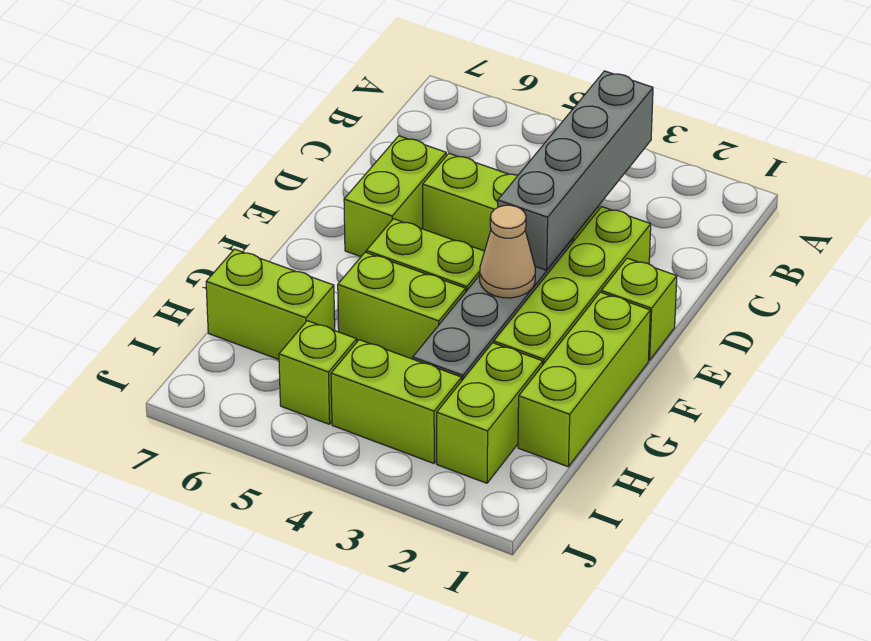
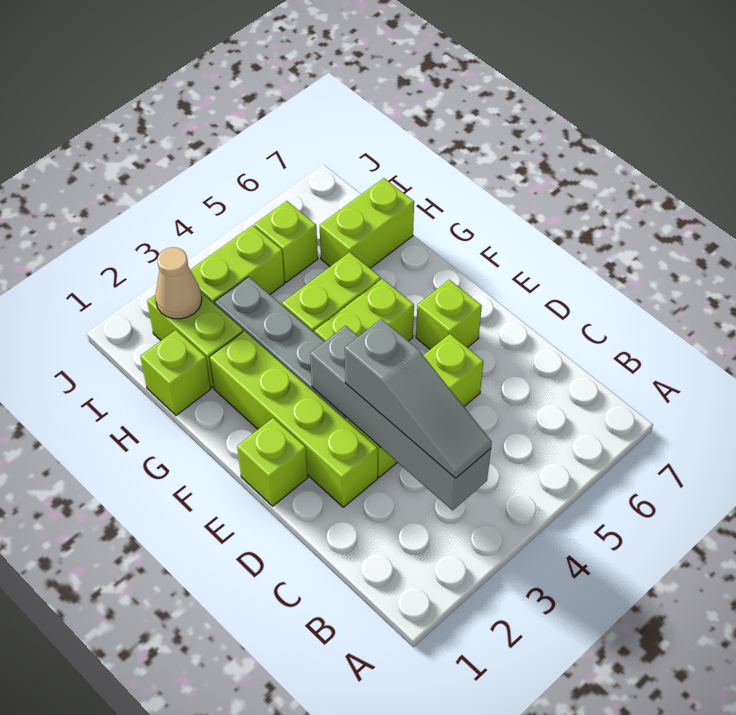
none -> grey 1x3 slope [345,319,492,478]
lime 1x2 brick [344,136,446,257] -> lime 1x1 brick [416,280,482,349]
lime 1x3 brick [518,292,650,467] -> lime 1x1 brick [140,330,211,415]
tan 1x1 cone [480,205,535,298] -> tan 1x1 cone moved to [155,247,202,319]

